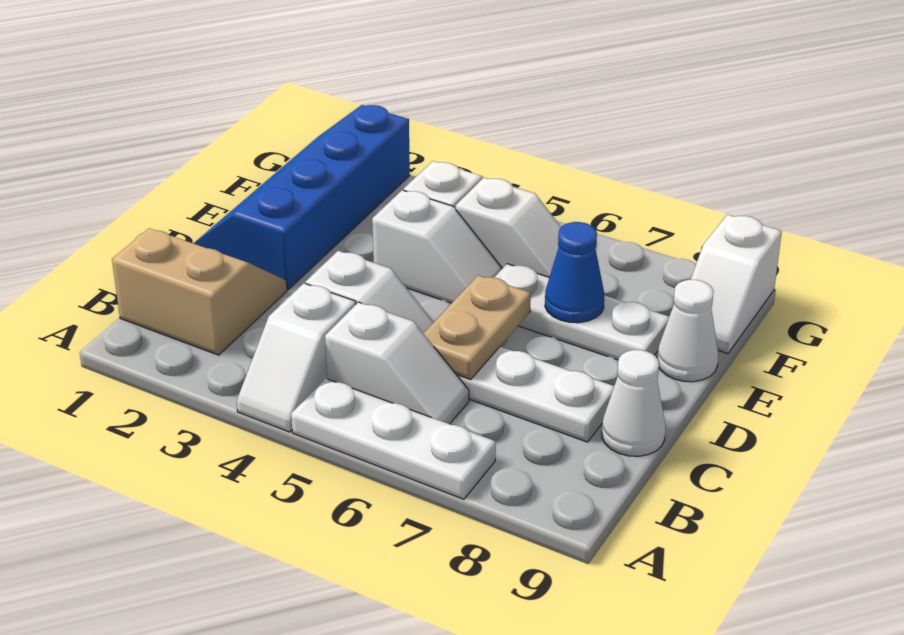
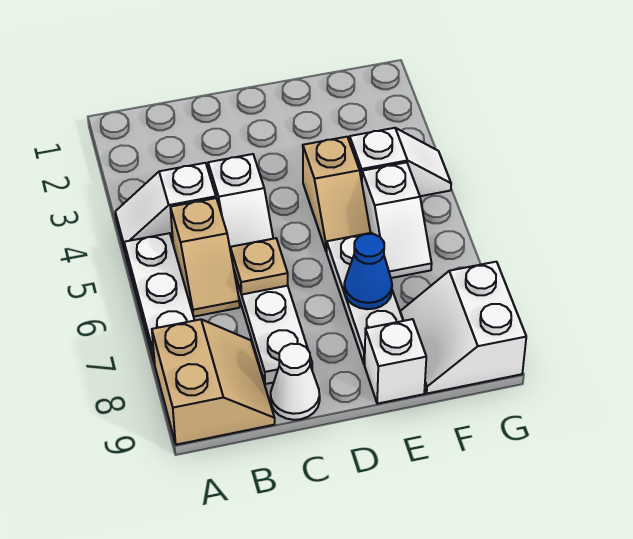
tan 2x2 slope [112,228,287,355] -> tan 2x2 slope moved to [152,319,275,445]
white 1x2 slope [325,302,469,424] -> tan 1x2 slope [170,198,240,317]
tan 1x2 plate [423,275,531,379] -> tan 1x1 plate [230,238,288,295]
blue 2x4 slope [194,105,410,289] -> none
white 1x2 slope [372,190,502,303] -> tan 1x2 slope [303,137,371,252]
white 1x1 cone [657,280,718,382] -> white 1x1 brick [365,319,426,404]
white 1x2 slope [691,215,782,354] -> white 2x2 slope [400,262,526,393]

